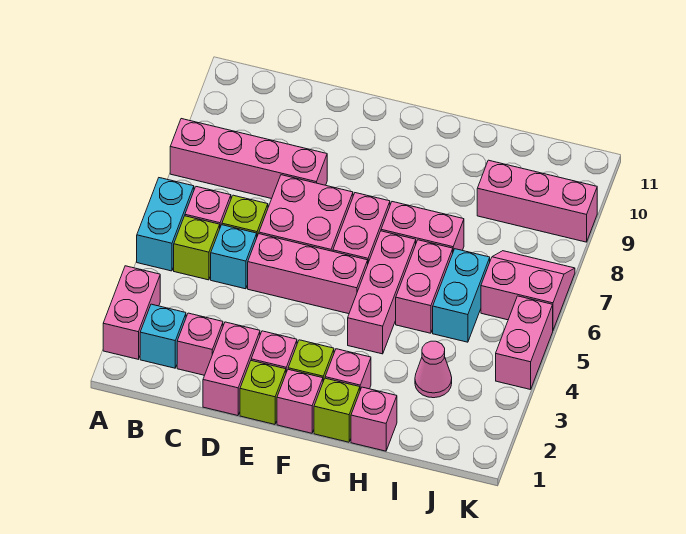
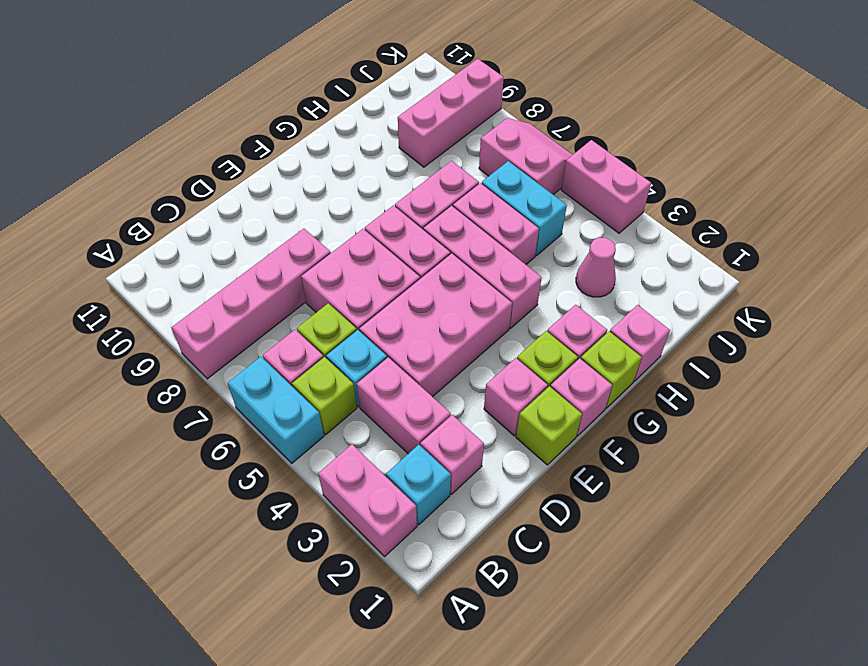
pink 1x2 brick [203,322,260,416] -> pink 1x2 brick moved to [357,357,451,454]
pink 1x3 brick [248,234,368,314] -> pink 2x3 brick [360,253,512,397]
pink 2x2 slope [481,251,575,330] -> pink 2x2 slope turned to [479,118,572,195]

